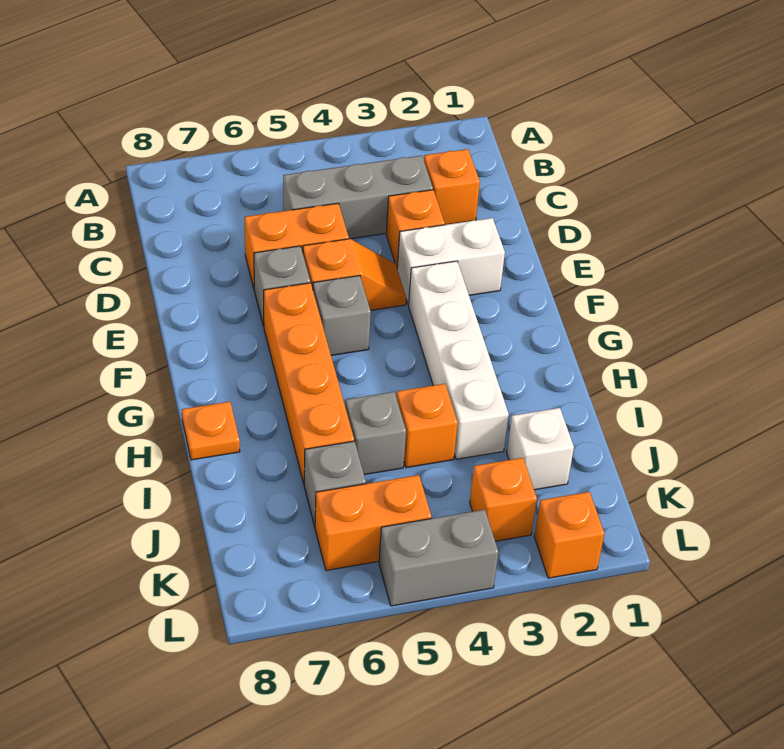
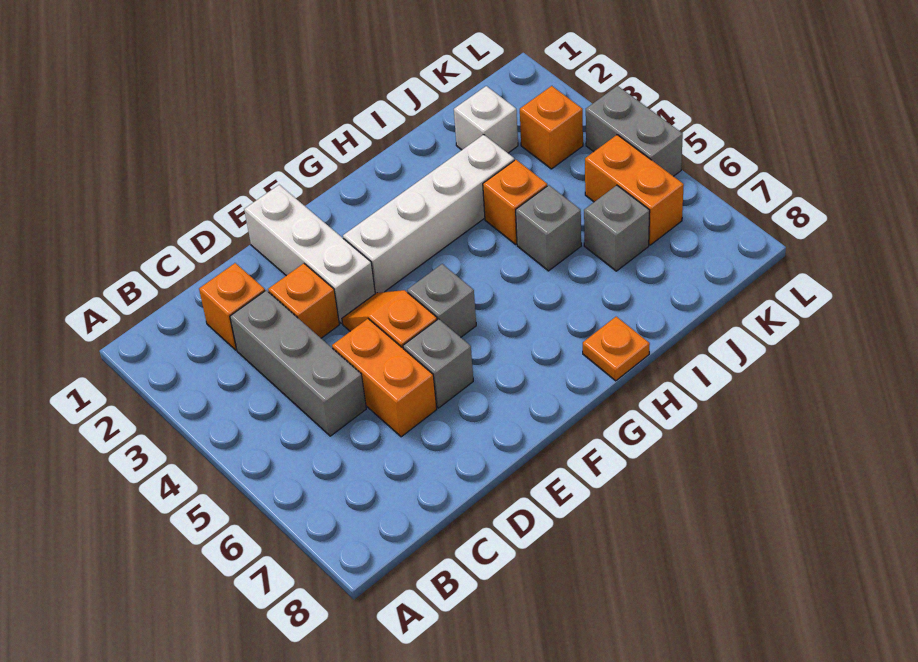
white 1x2 brick [397,218,505,305] -> white 1x3 brick [244,185,375,323]
orange 1x4 brick [264,283,354,483] -> none
orange 1x1 brick [534,492,604,578] -> none

